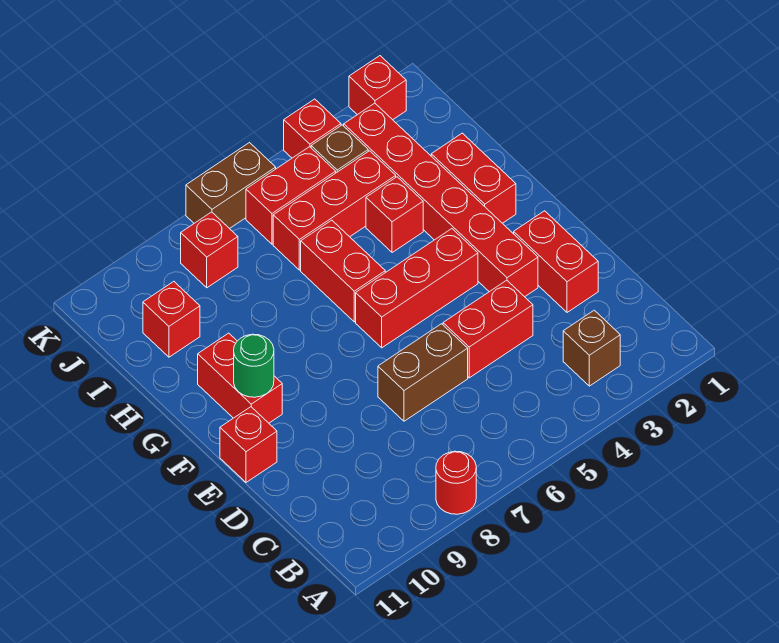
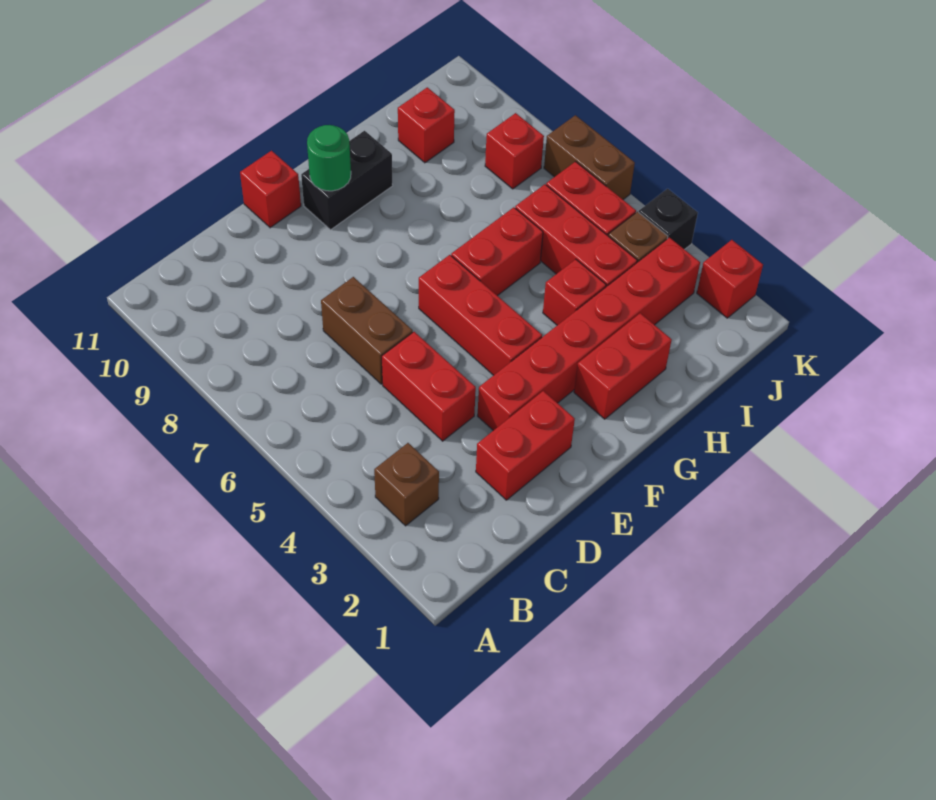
red 1x1 round brick [436,451,476,514] -> none
red 1x2 brick [198,333,282,423] -> black 1x2 brick [301,131,393,230]
red 1x1 brick [284,99,341,158] -> black 1x1 brick [639,189,698,250]

